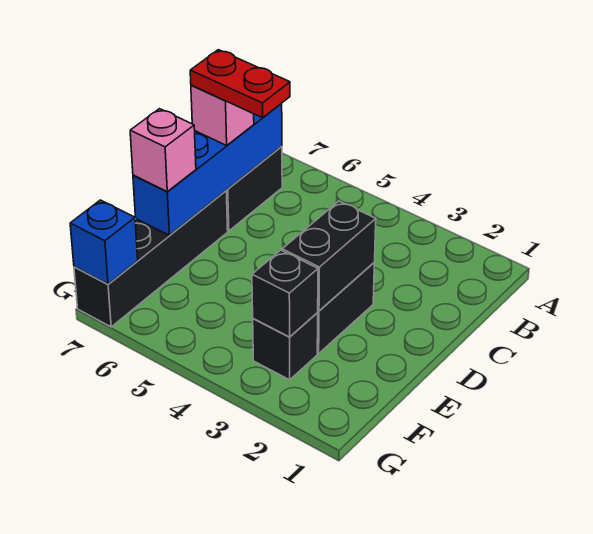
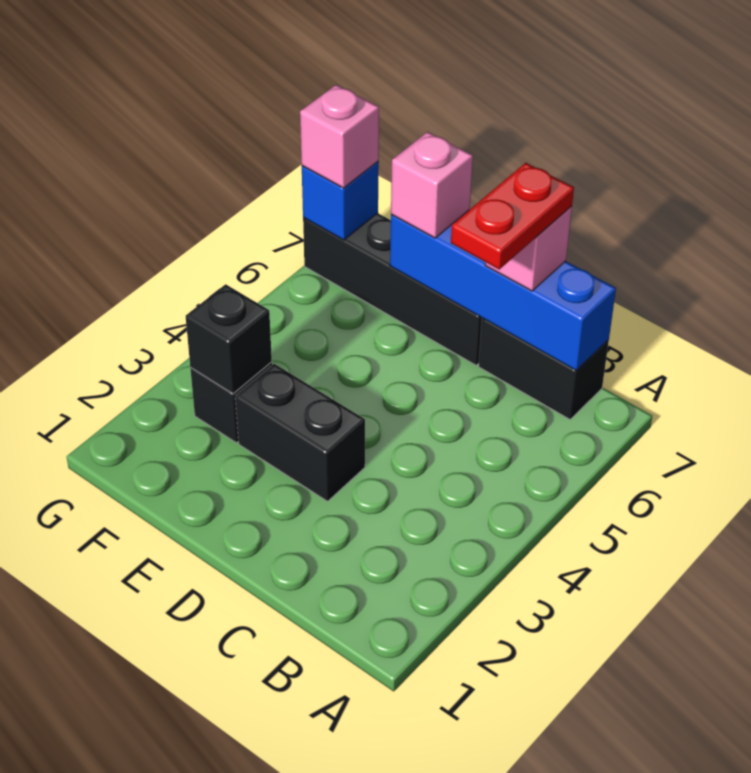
black 1x2 brick [282,201,376,311] -> none
none -> pink 1x1 brick [300,85,379,188]

